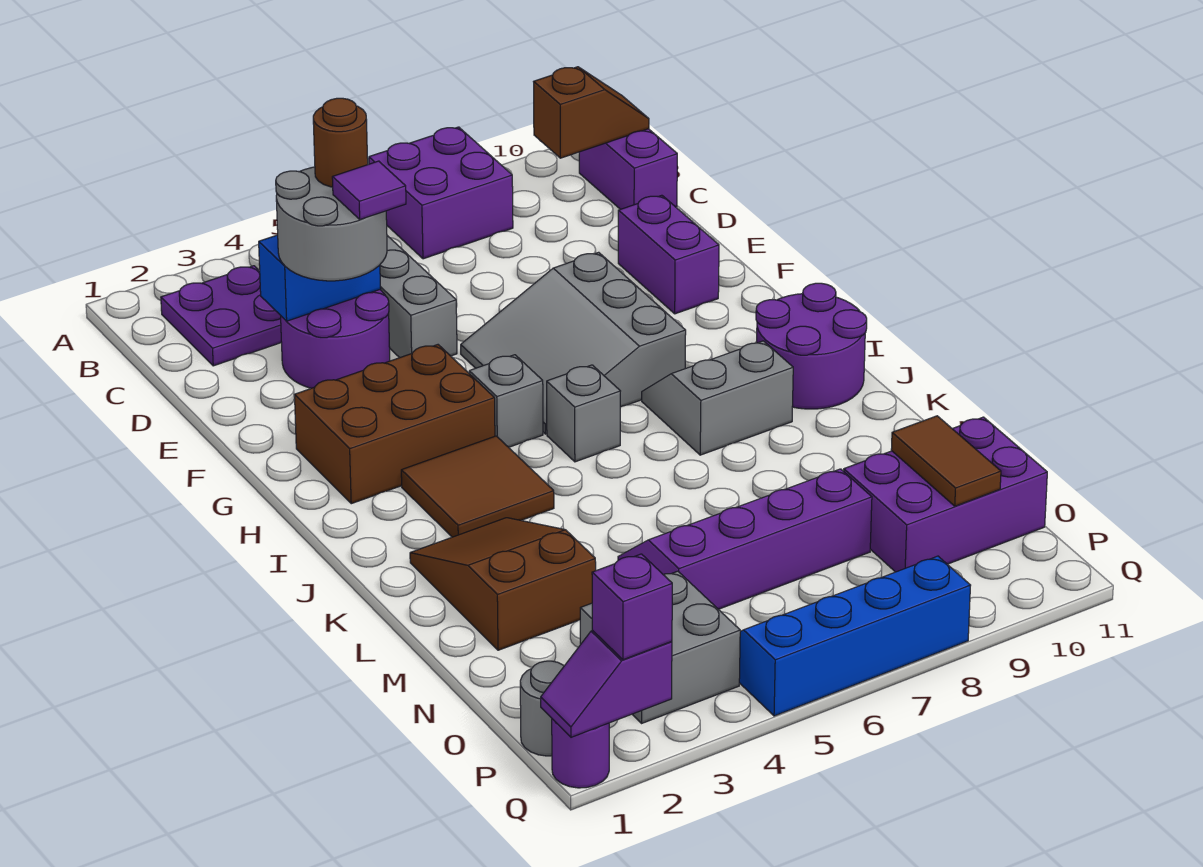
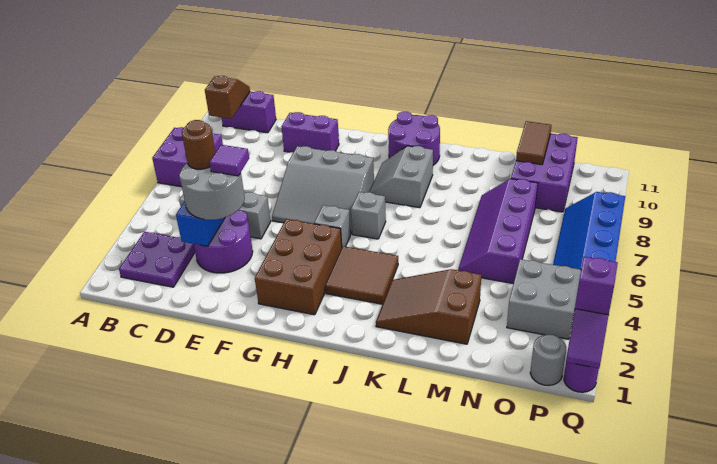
brown 1x2 tile [891,416,1001,506] -> brown 1x2 tile turned to [516,121,551,164]

